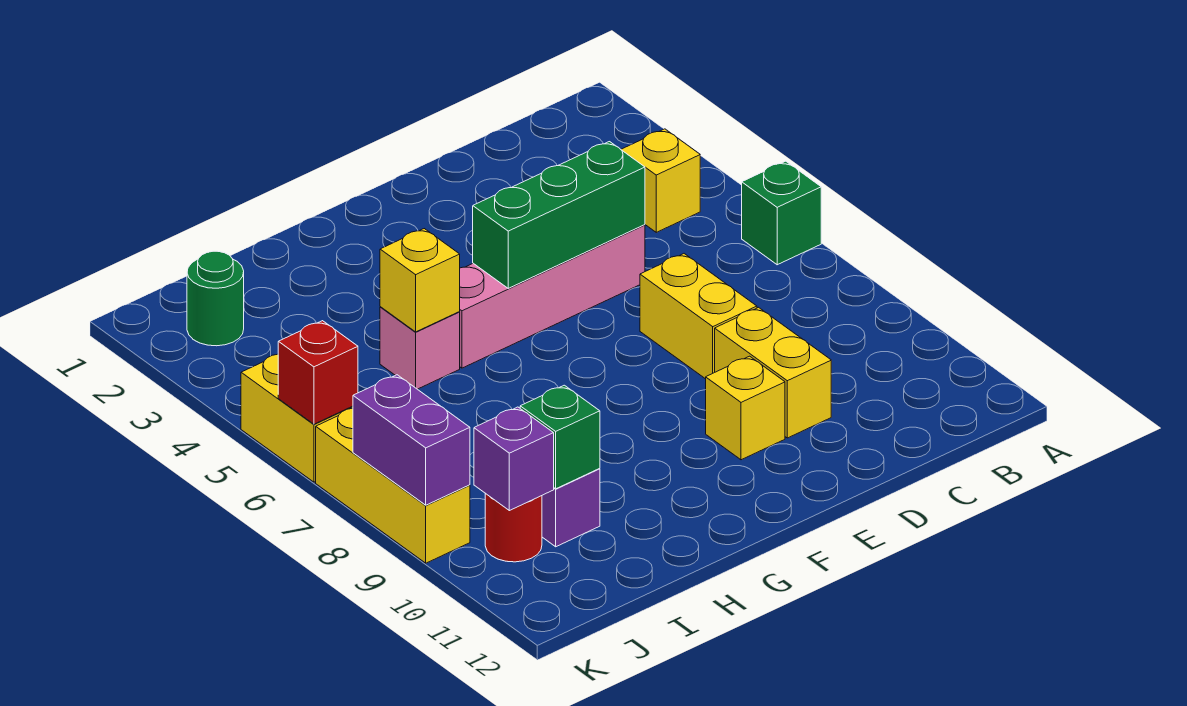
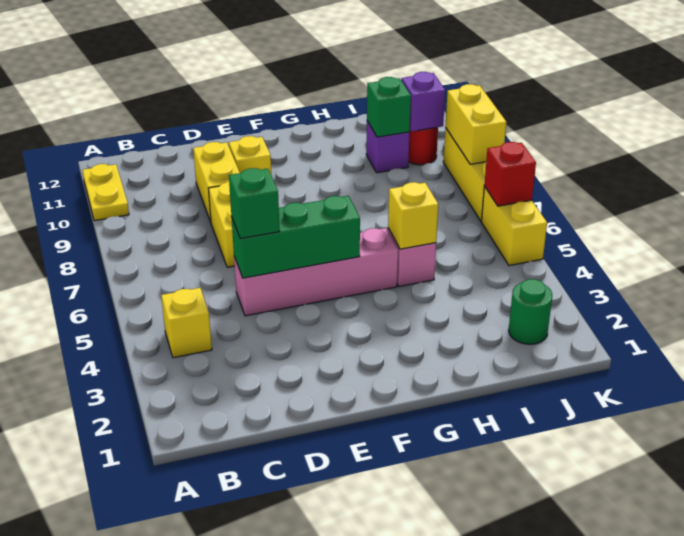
green 1x1 brick [742,161,821,265] -> green 1x1 brick moved to [229,168,279,239]
none -> yellow 1x2 plate [82,164,129,221]
purple 1x2 brick [353,375,470,505] -> yellow 1x2 brick [445,84,506,164]

